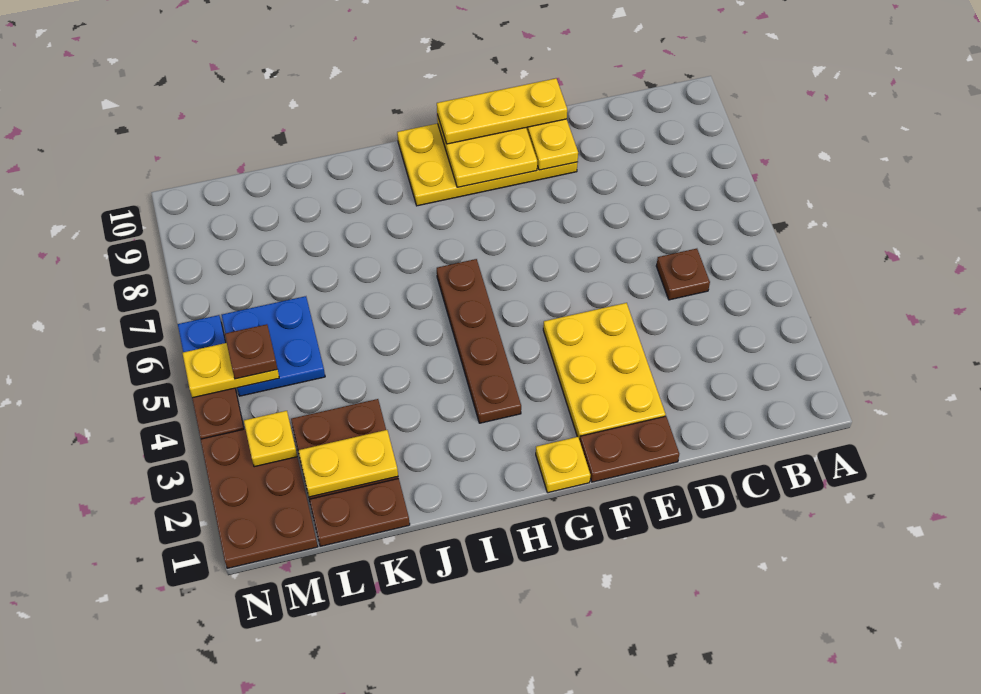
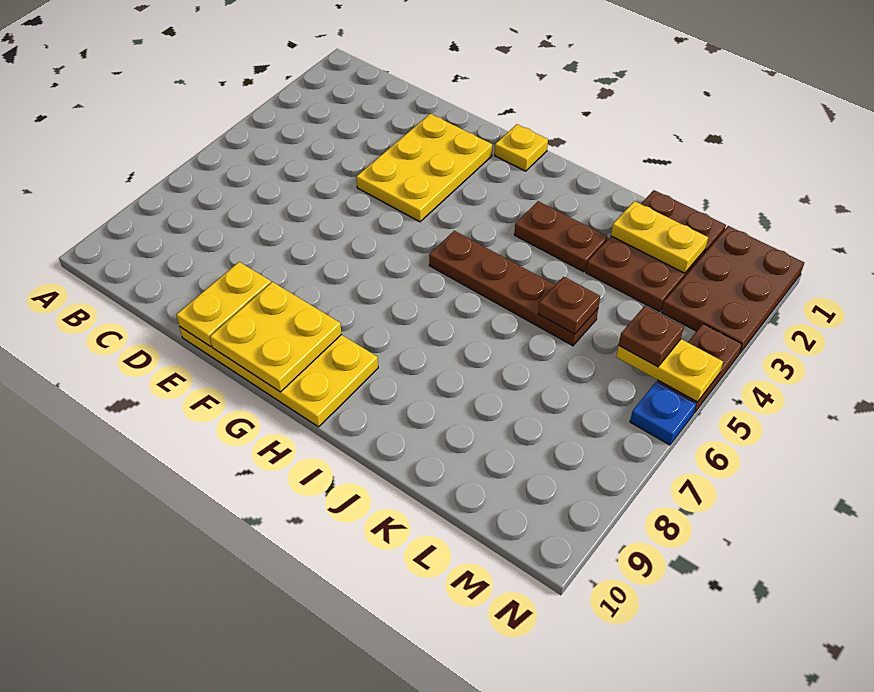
brown 1x1 plate [656,249,710,300] -> brown 1x1 plate moved to [538,277,600,334]
brown 1x2 plate [580,416,679,482] -> brown 1x2 plate moved to [514,201,608,272]
yellow 1x3 plate [437,78,567,144] -> none
brown 1x4 plate [437,259,521,423] -> brown 1x4 plate turned to [429,231,598,346]
blue 2x2 plate [222,296,325,396] -> none
yellow 1x1 plate [244,411,297,467] -> none

